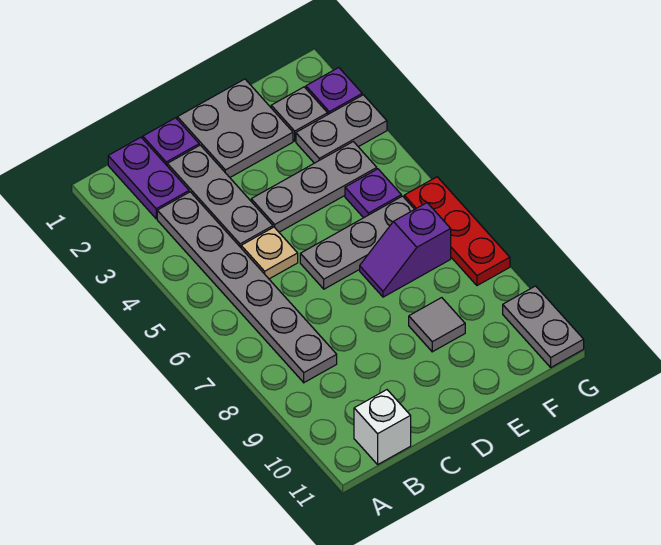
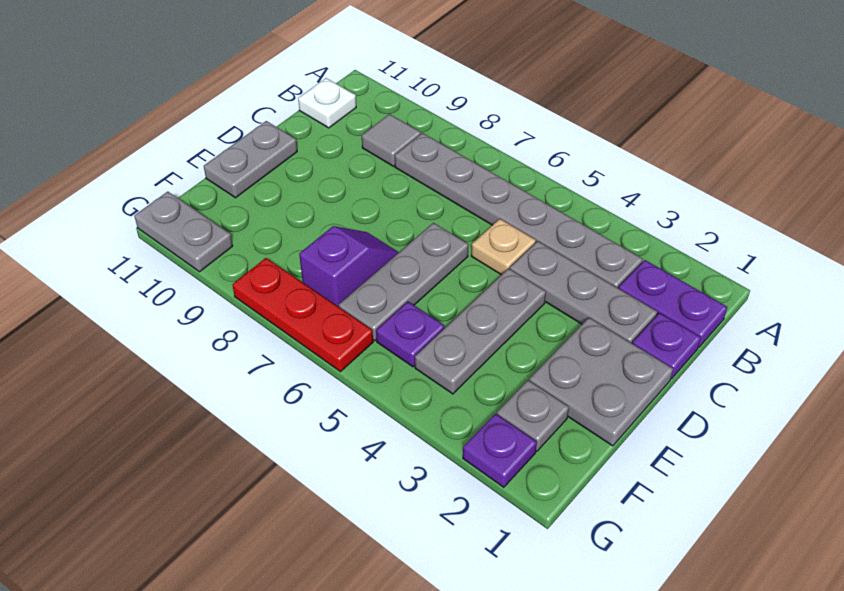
white 1x1 brick [354,390,411,464] -> white 1x1 plate [298,78,356,128]
grey 1x1 tile [409,298,465,352] -> grey 1x1 tile moved to [362,114,421,166]
grey 1x2 plate [296,95,387,163] -> grey 1x2 plate moved to [204,121,297,198]

